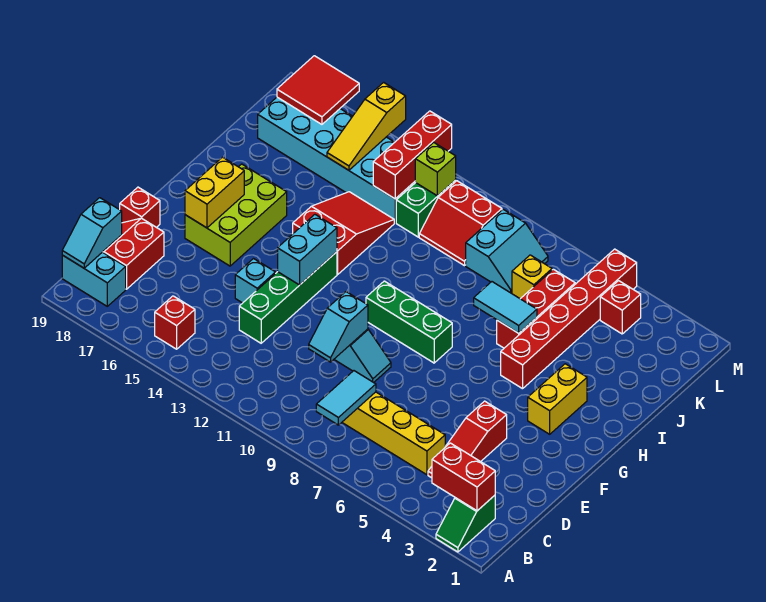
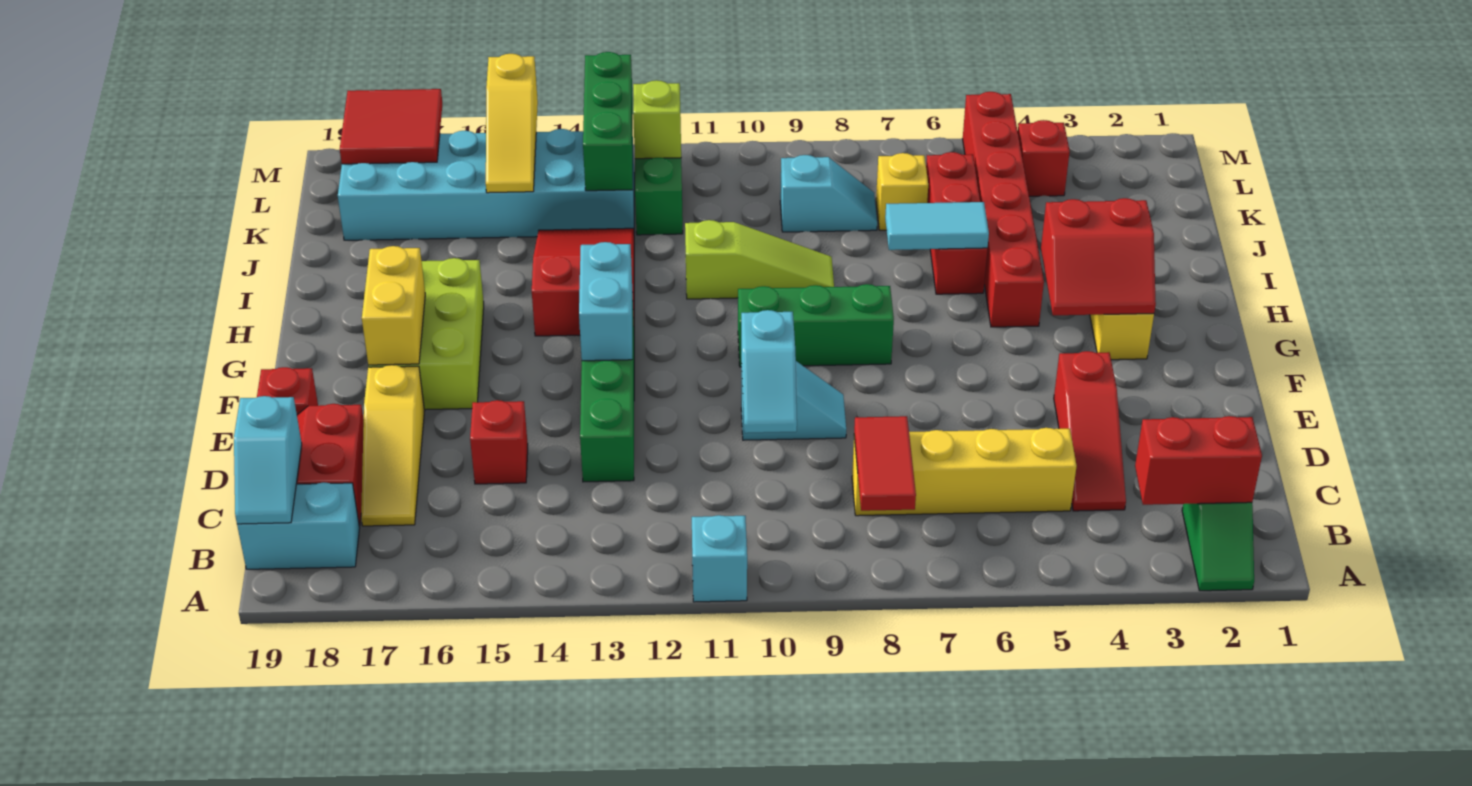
cyan 1x2 tile [316,371,376,425] -> red 1x2 tile [854,416,916,511]
red 1x1 brick [155,296,195,349] -> red 1x1 brick moved to [470,400,528,484]
none -> yellow 1x3 slope [361,365,425,526]
cyan 1x1 brick [235,259,275,303] -> cyan 1x1 brick moved to [692,515,747,602]
none -> lime 1x3 slope [685,220,834,299]
cyan 2x2 slope [466,209,548,293] -> cyan 1x2 slope [780,155,877,232]
red 2x2 slope [419,181,502,266] -> red 2x2 slope moved to [1041,198,1156,315]
red 1x3 brick [373,111,452,199] -> green 1x3 brick [583,52,633,191]

